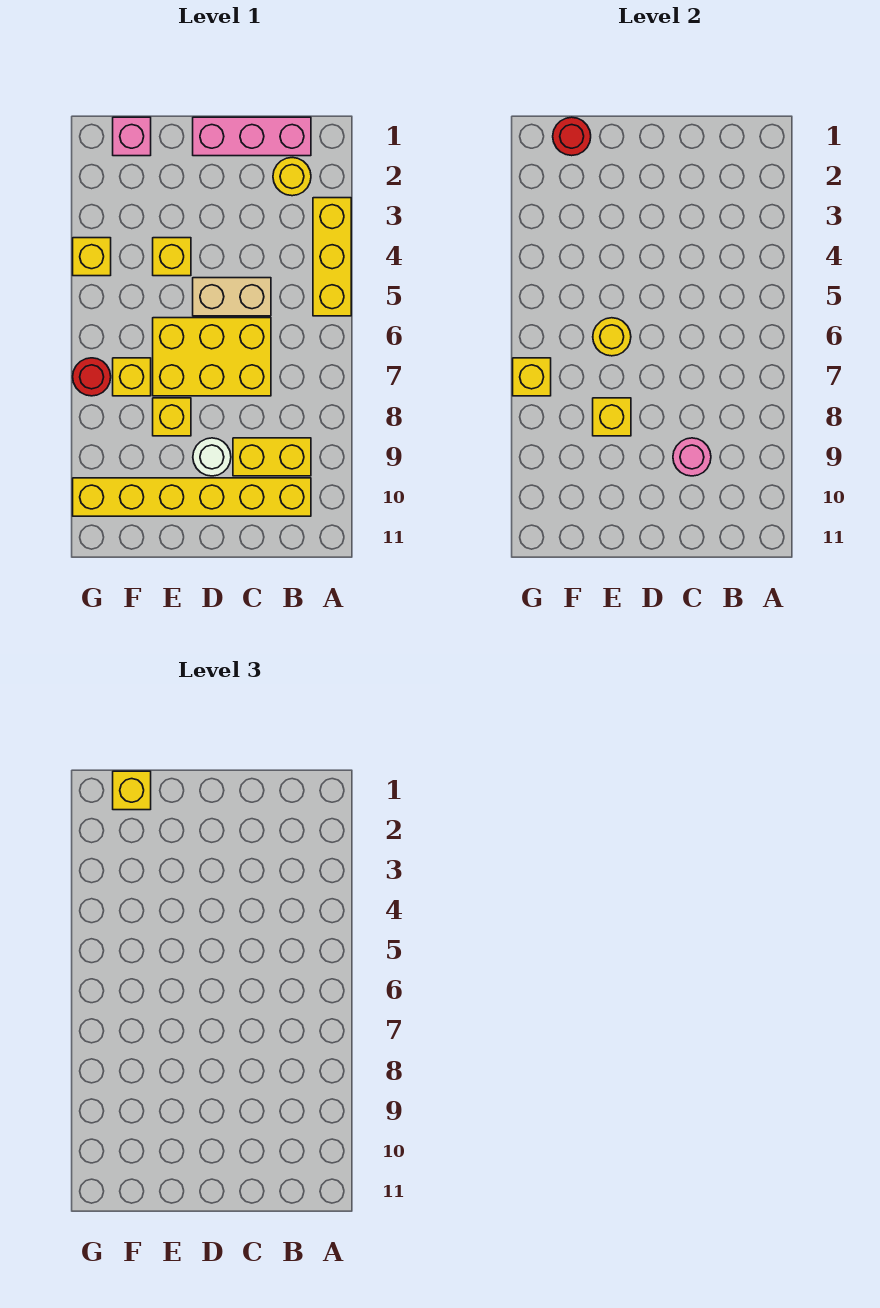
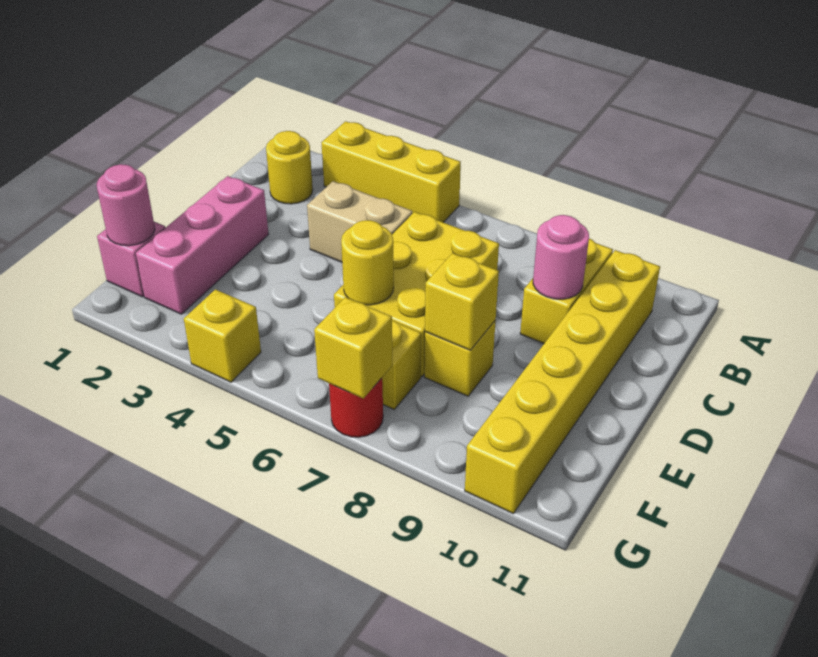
pink 1x3 brick [193,117,311,156] -> pink 1x3 brick moved to [136,176,269,314]
tan 1x2 brick [193,278,271,316] -> tan 1x2 brick turned to [307,181,412,262]
white 1x1 round brick [193,438,231,476] -> none
yellow 1x1 brick [153,238,191,276] -> none
red 1x1 round brick [553,117,591,156] -> pink 1x1 round brick [97,164,155,246]
yellow 1x1 brick [113,771,151,810] -> none

